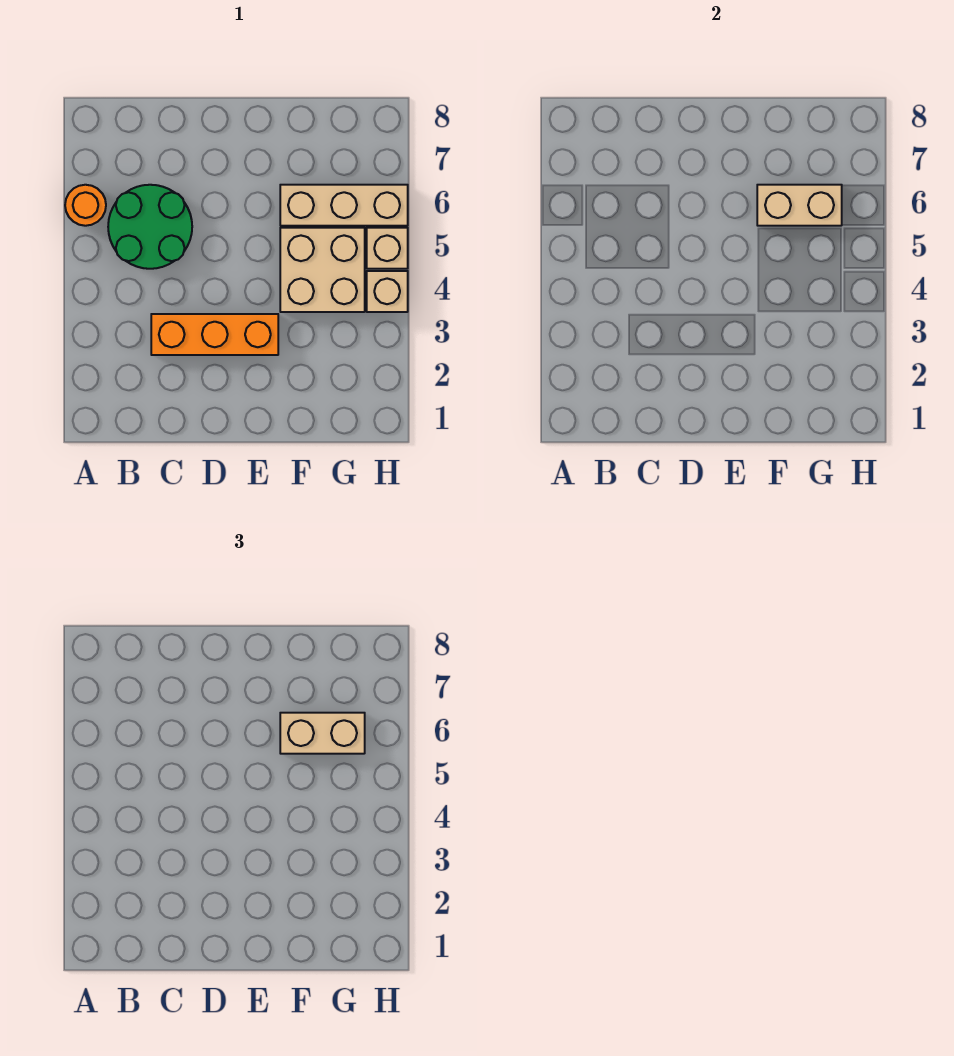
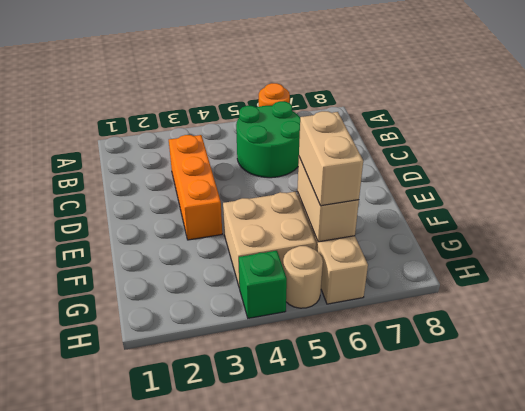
tan 1x1 brick [367,271,408,312] -> green 1x1 brick [239,251,287,318]
tan 1x1 brick [367,228,408,269] -> tan 1x1 round brick [283,246,323,308]

